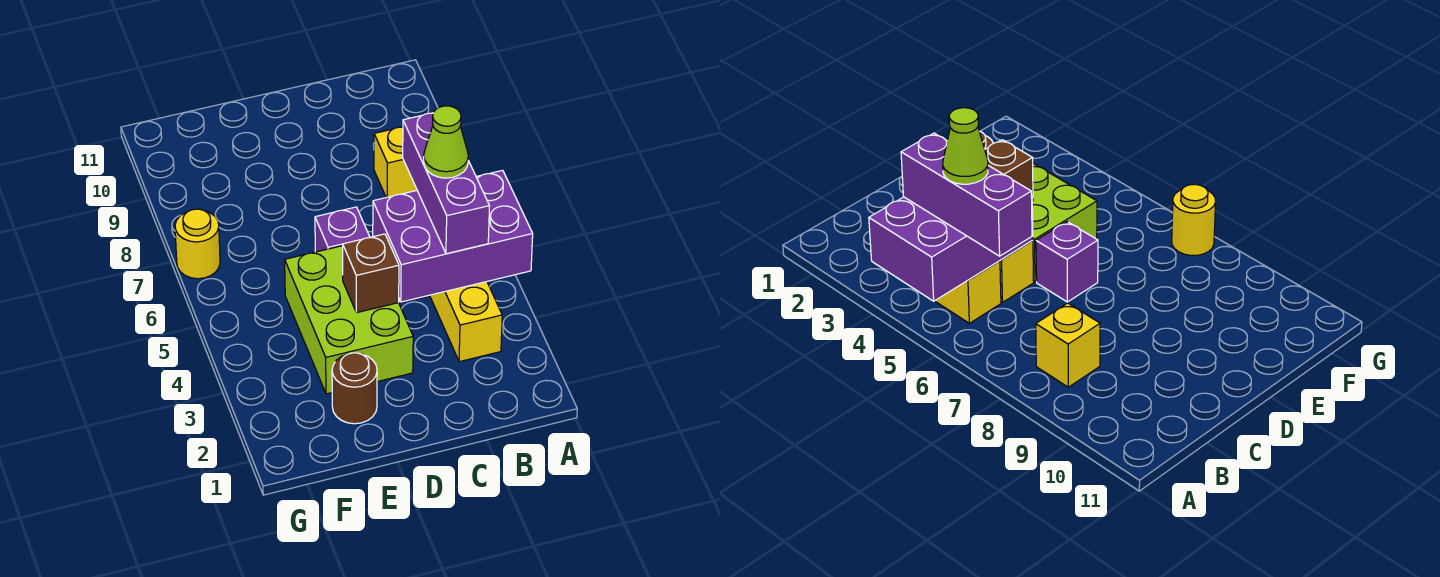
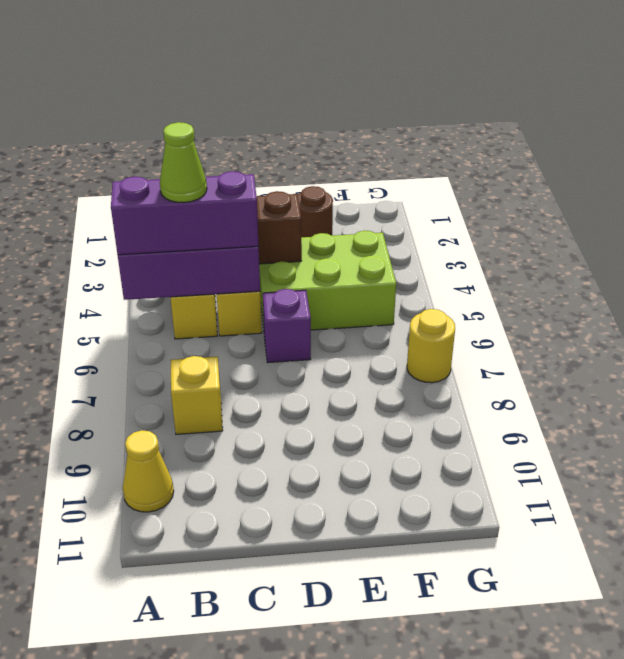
none -> yellow 1x1 cone [123,430,174,512]
purple 1x3 brick [403,113,489,254] -> purple 1x3 brick turned to [111,171,259,255]
lime 2x3 brick [285,246,413,394] -> lime 2x3 brick turned to [259,231,396,330]

